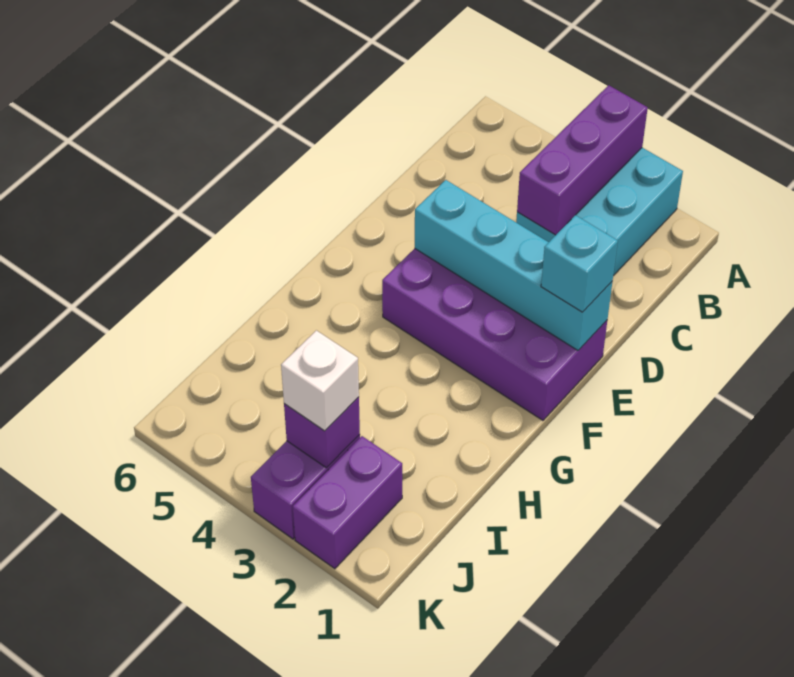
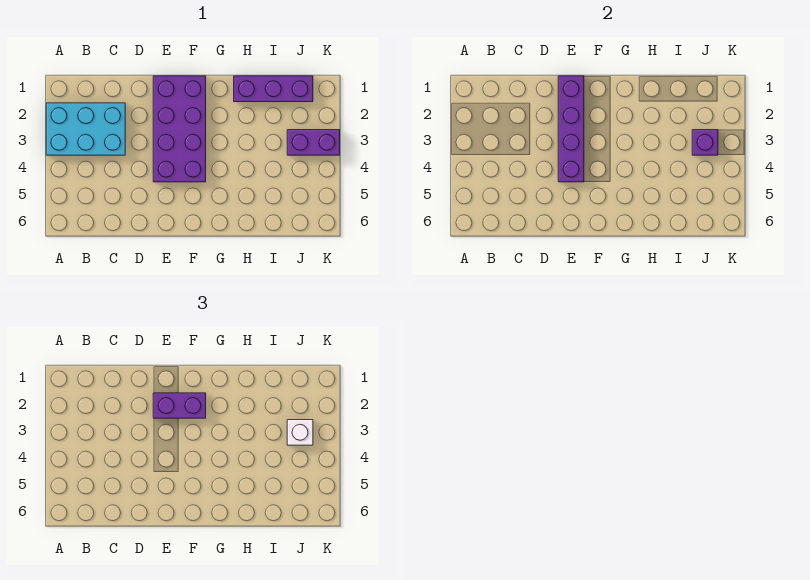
purple 1x3 brick [517,85,648,235] -> purple 1x3 brick moved to [234,76,313,102]
cyan 1x4 brick [415,180,612,350] -> purple 1x4 brick [558,76,584,182]
cyan 1x1 brick [541,215,618,312] -> none
purple 1x2 brick [293,436,402,569] -> purple 1x2 brick moved to [153,393,206,418]

